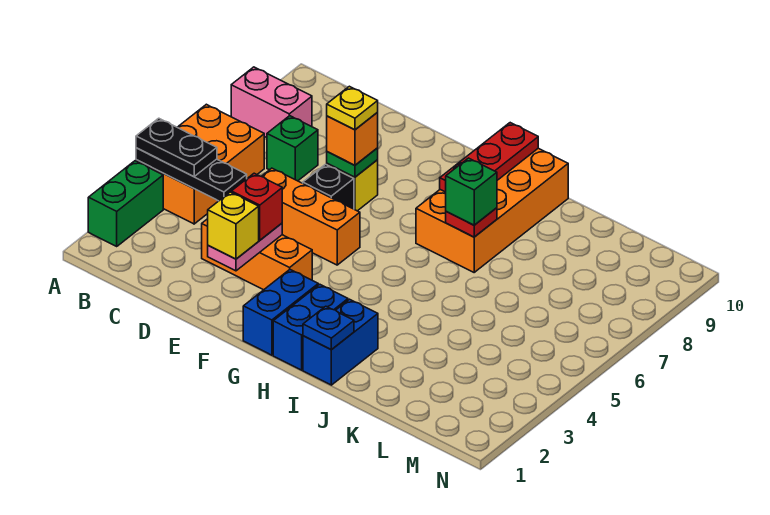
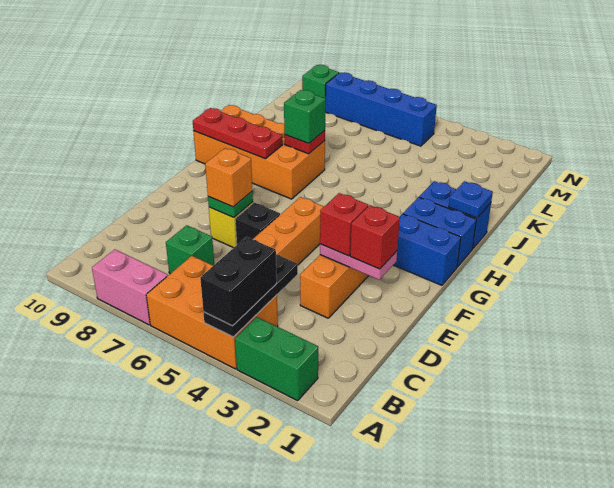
black 1x2 plate [136,118,217,177] -> black 1x2 brick [200,237,277,326]
pink 1x2 brick [231,67,312,138] -> pink 1x2 brick turned to [92,250,168,325]
yellow 1x1 brick [208,192,259,259] -> red 1x1 brick [350,205,400,269]
yellow 1x1 plate [327,86,378,130] -> none
none -> blue 1x4 brick [325,72,437,146]
none -> green 1x1 brick [302,65,339,98]

